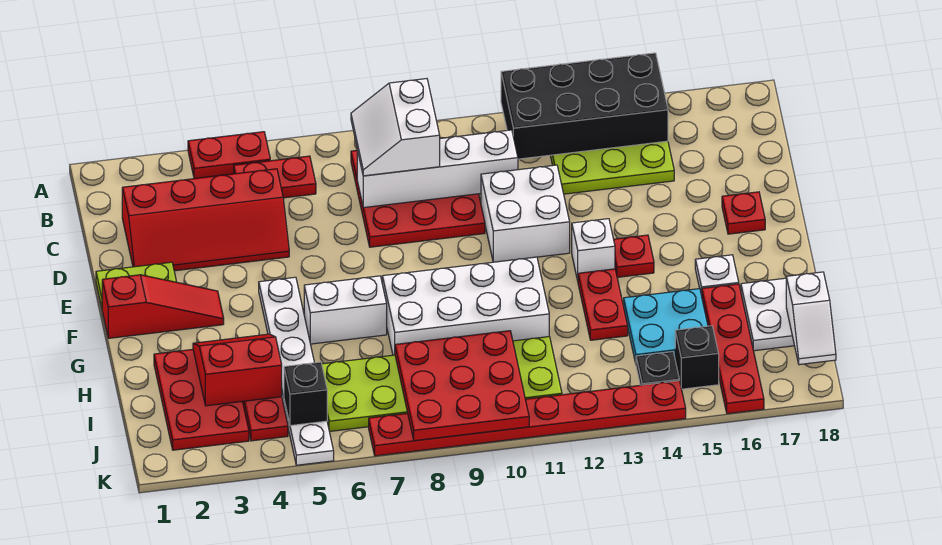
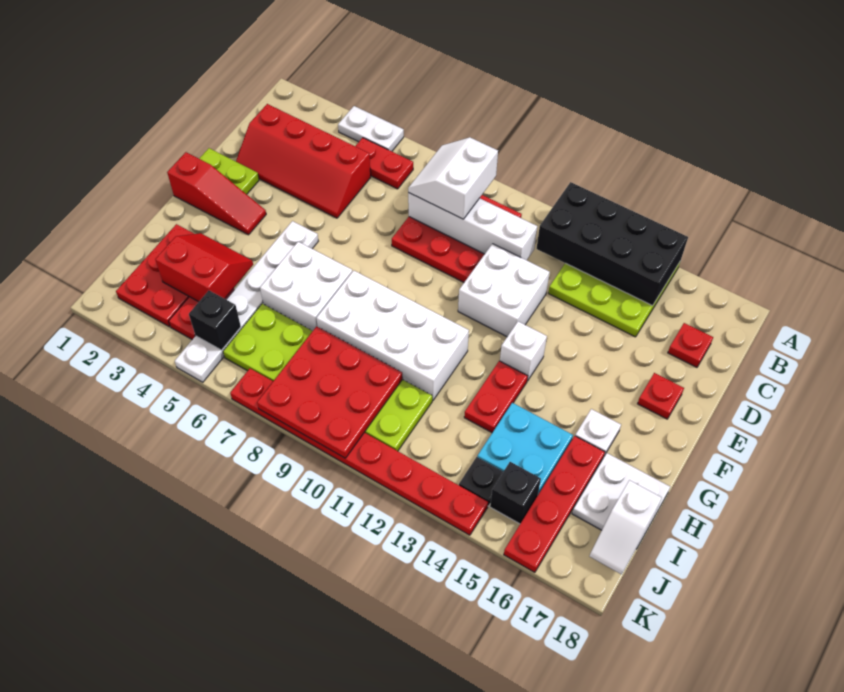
red 1x2 plate [188,132,270,179] -> white 1x2 plate [338,106,404,151]
red 1x1 plate [614,235,654,277] -> red 1x1 plate moved to [668,323,713,367]
white 1x2 brick [304,276,387,344] -> white 2x2 brick [260,242,353,331]

